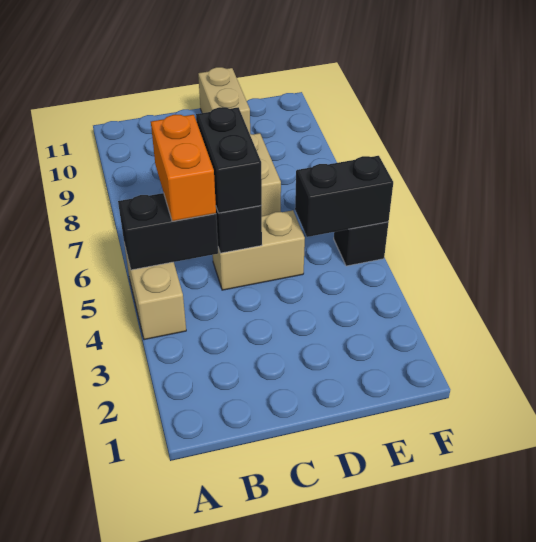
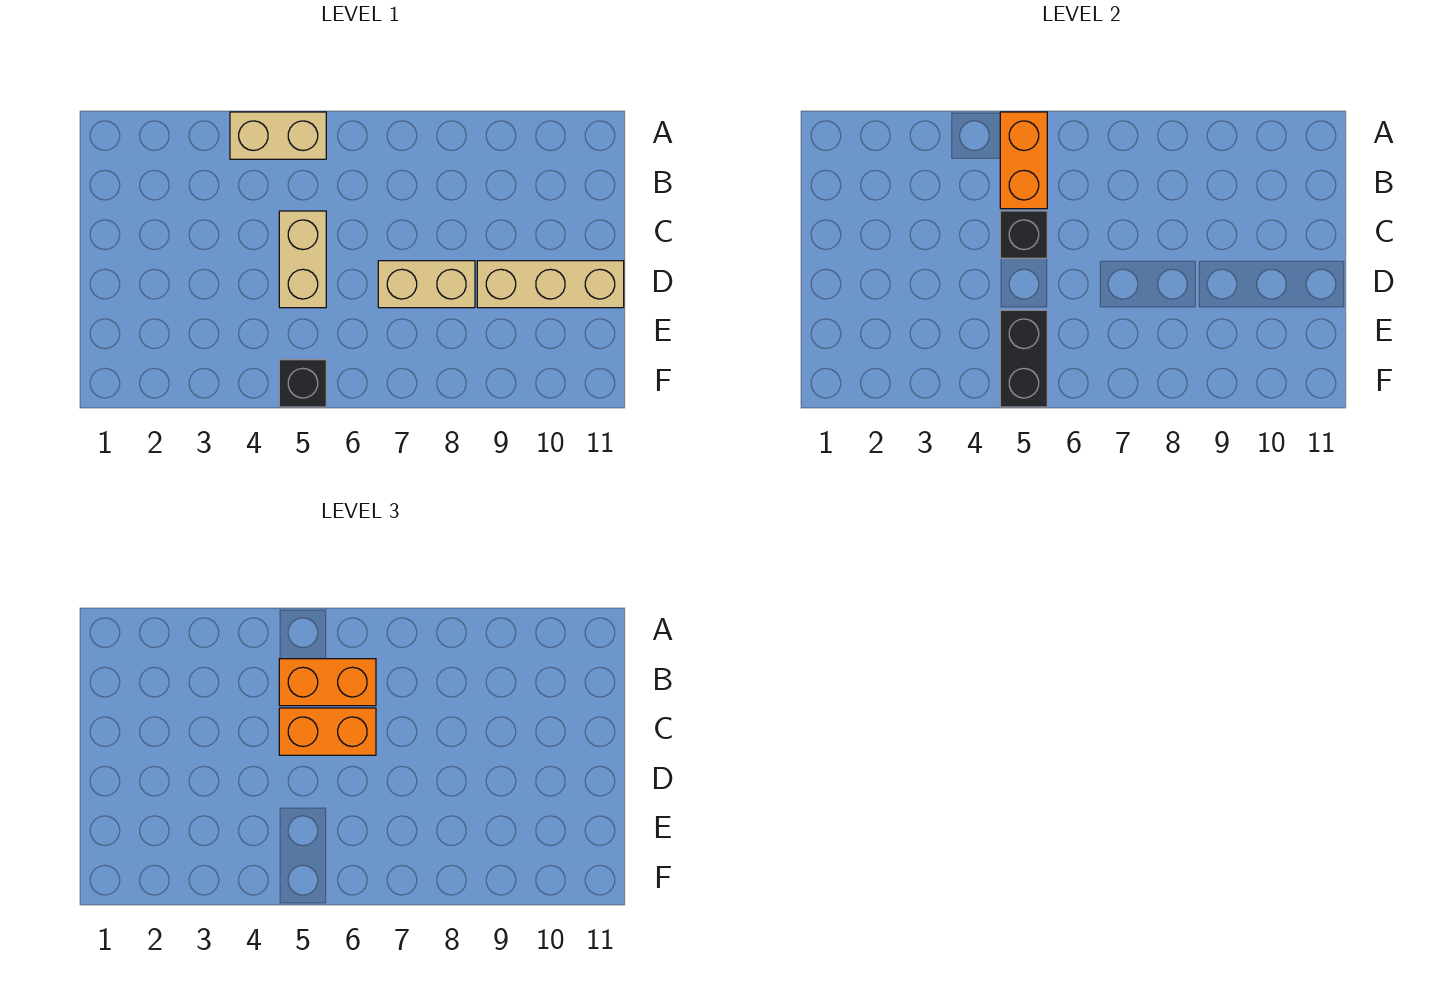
black 1x2 brick [118,193,218,270] -> orange 1x2 brick [1000,112,1047,209]
black 1x2 brick [196,107,262,213] -> orange 1x2 brick [279,708,376,755]
tan 1x2 brick [198,67,250,134] -> tan 1x3 brick [477,261,624,308]

